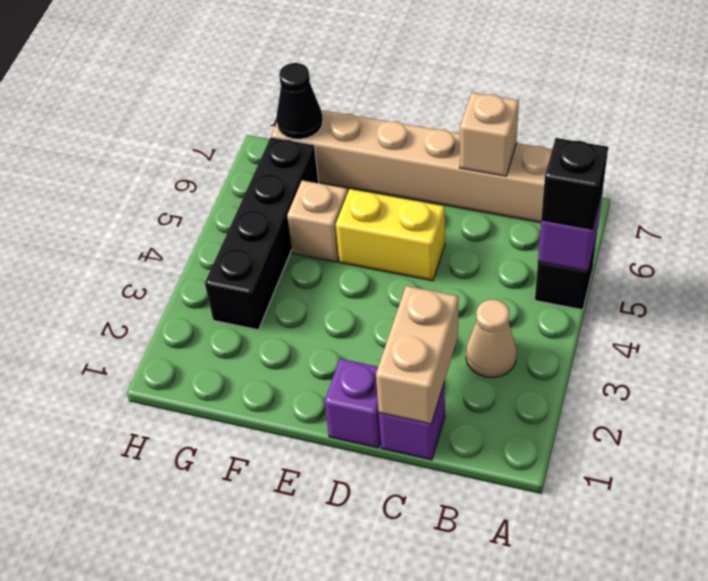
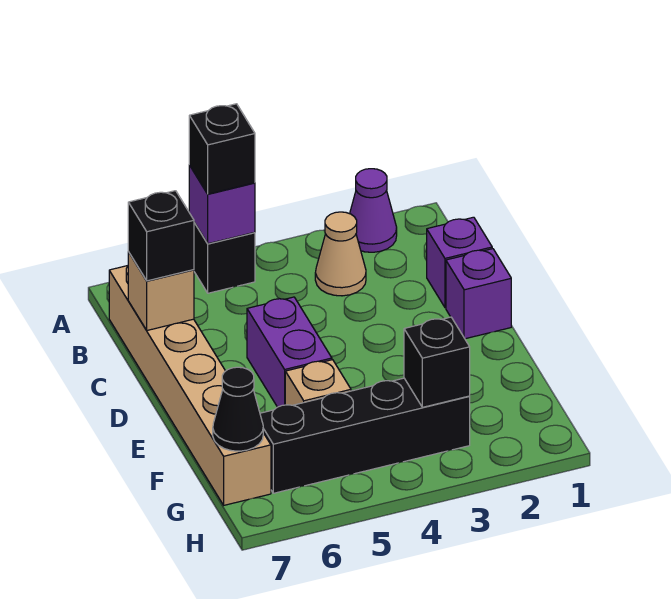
none -> purple 1x1 cone [350,169,397,252]
tan 1x2 brick [376,286,458,424] -> none
none -> black 1x1 brick [128,191,194,281]
yellow 1x2 brick [336,189,445,281] -> purple 1x2 brick [247,297,332,407]
none -> black 1x1 brick [404,317,470,407]

